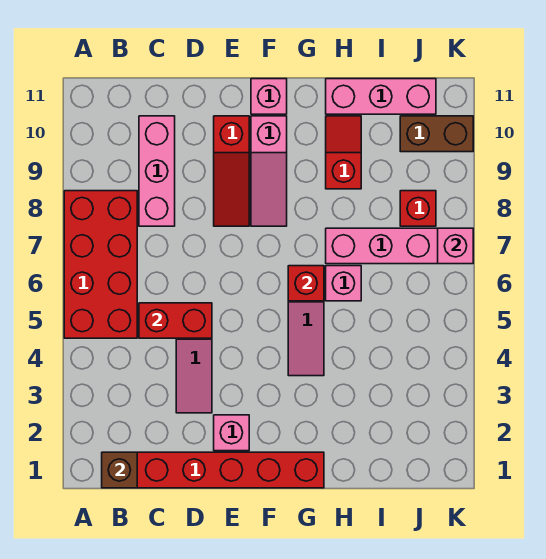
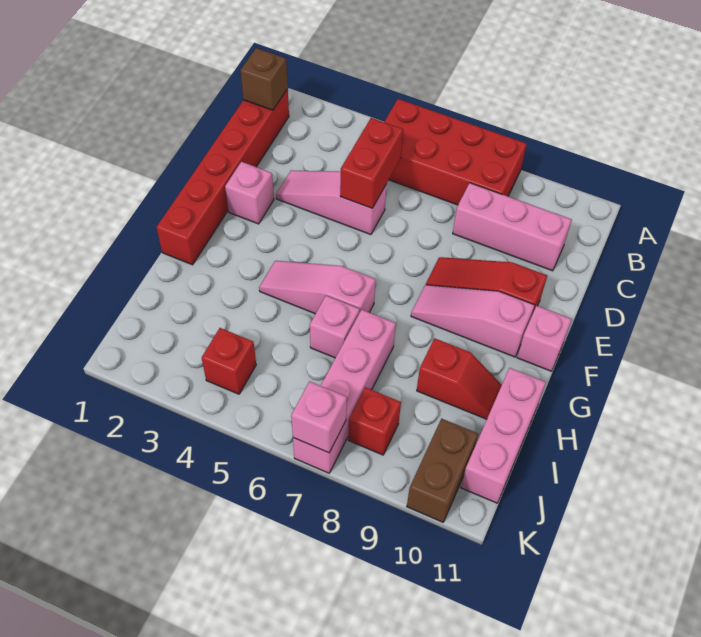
red 1x1 brick [288,266,324,301] -> red 1x1 brick moved to [202,328,256,394]

